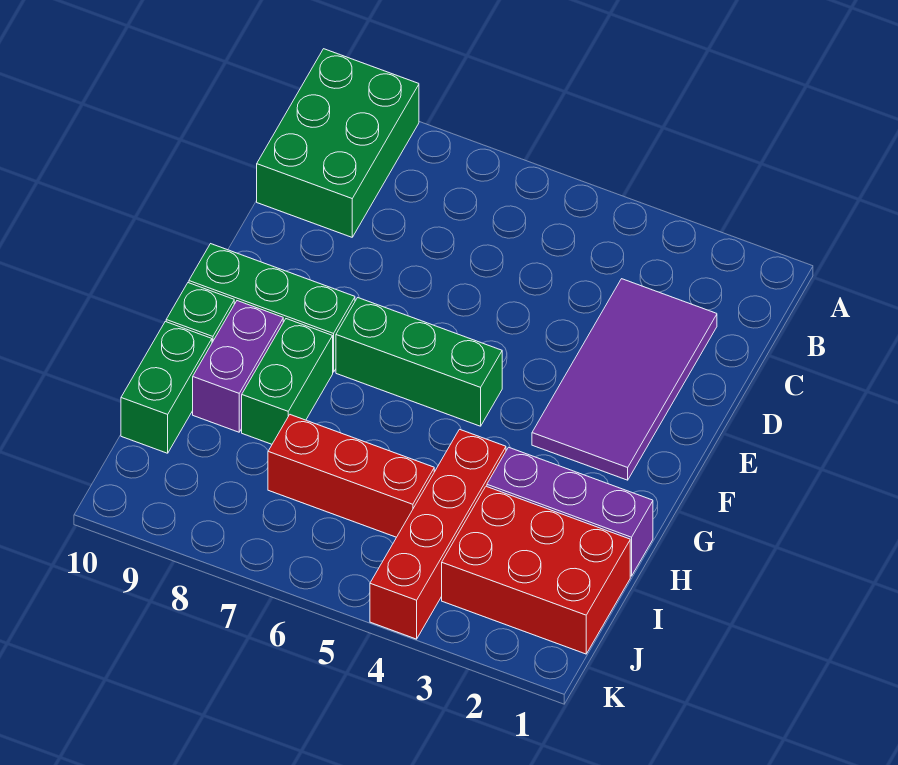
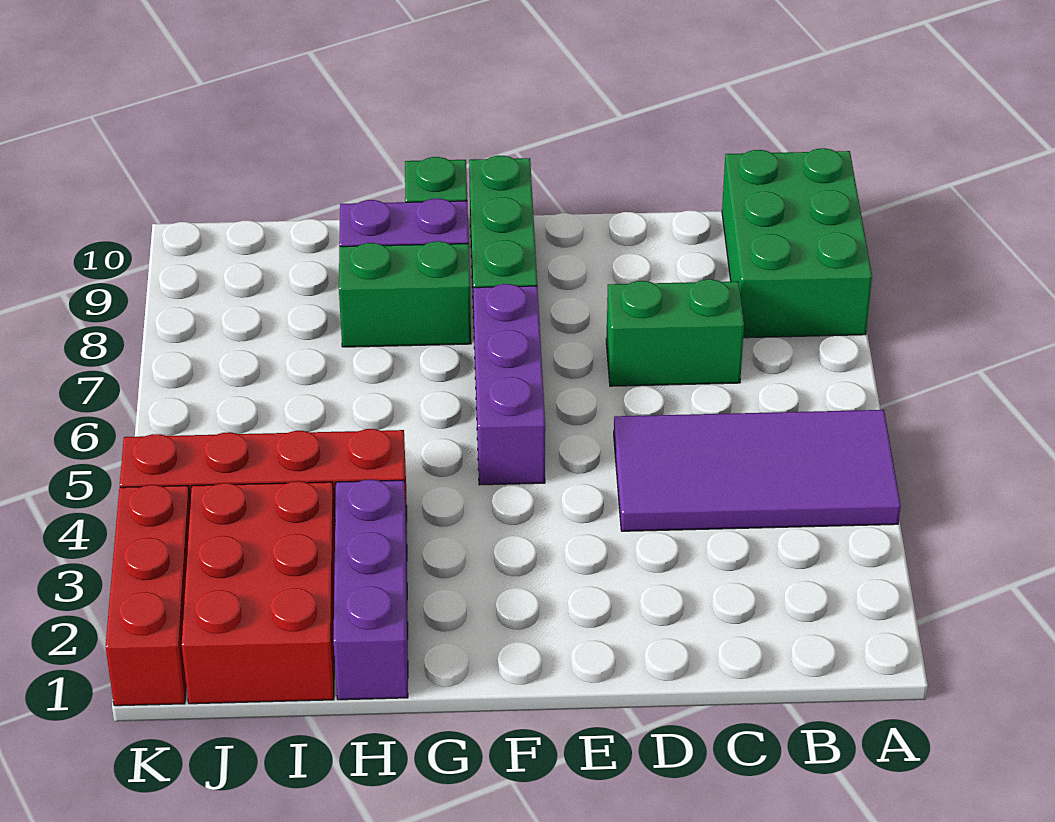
green 2x3 brick [257,49,419,237] -> green 2x3 brick turned to [722,148,872,338]
purple 2x4 tile [532,279,717,480] -> purple 2x4 tile moved to [614,410,901,531]
green 1x3 brick [336,298,502,426] -> purple 1x3 brick [473,284,545,485]
green 1x2 brick [121,322,212,453] -> green 1x2 brick moved to [606,279,744,386]
red 1x3 brick [268,415,434,537] -> red 1x3 brick moved to [106,485,190,706]

